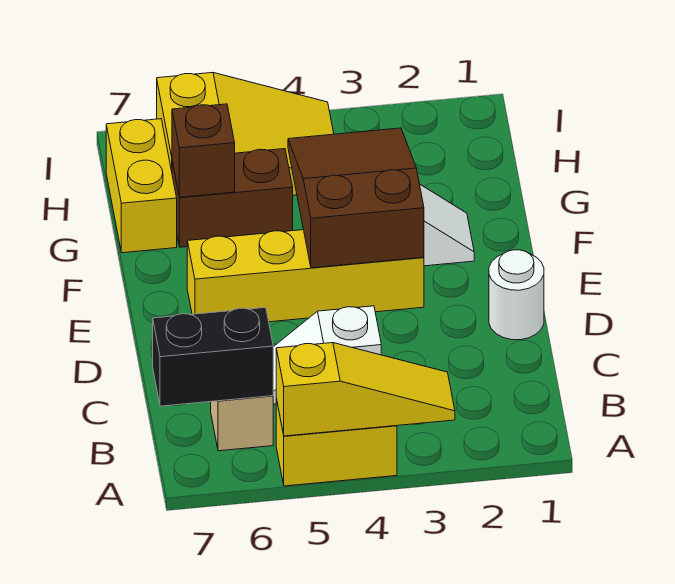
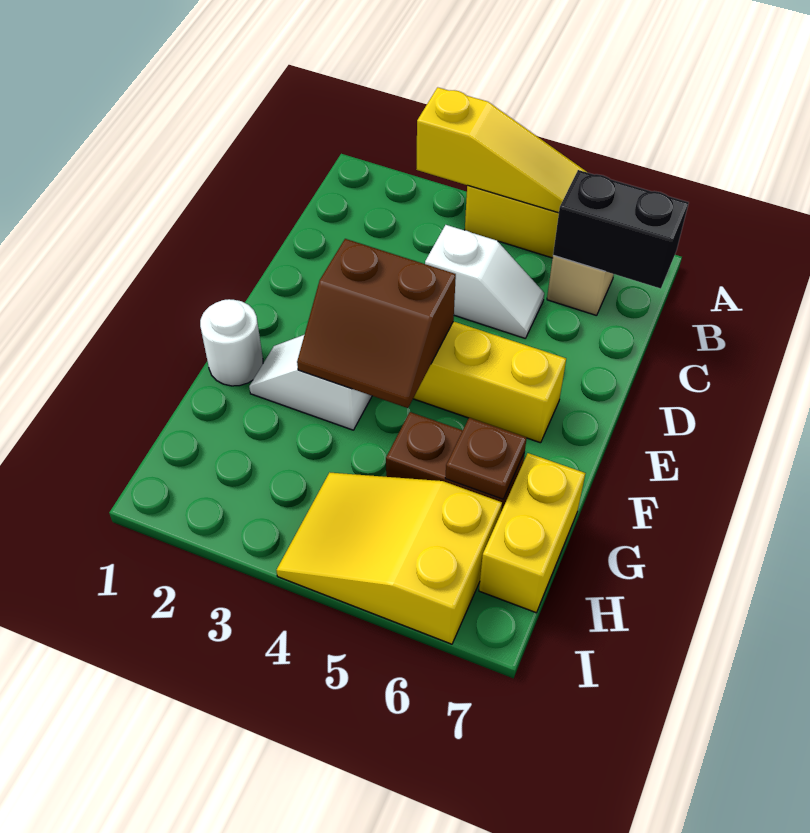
yellow 1x3 slope [276,343,455,436] -> yellow 1x3 slope turned to [416,87,587,213]
white 1x1 round brick [489,250,544,340] -> white 1x1 round brick moved to [200,299,263,386]
brown 2x3 slope [288,128,424,268] -> brown 2x2 slope [297,239,456,408]
brown 1x1 brick [172,104,235,197] -> brown 1x1 plate [445,418,527,499]

